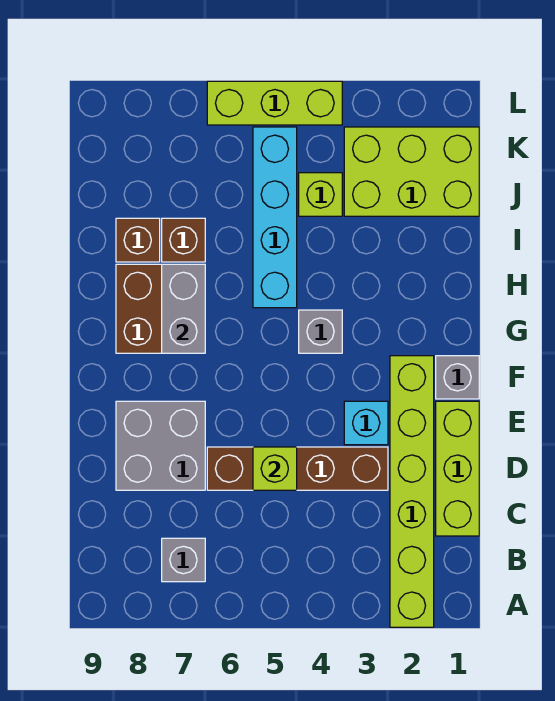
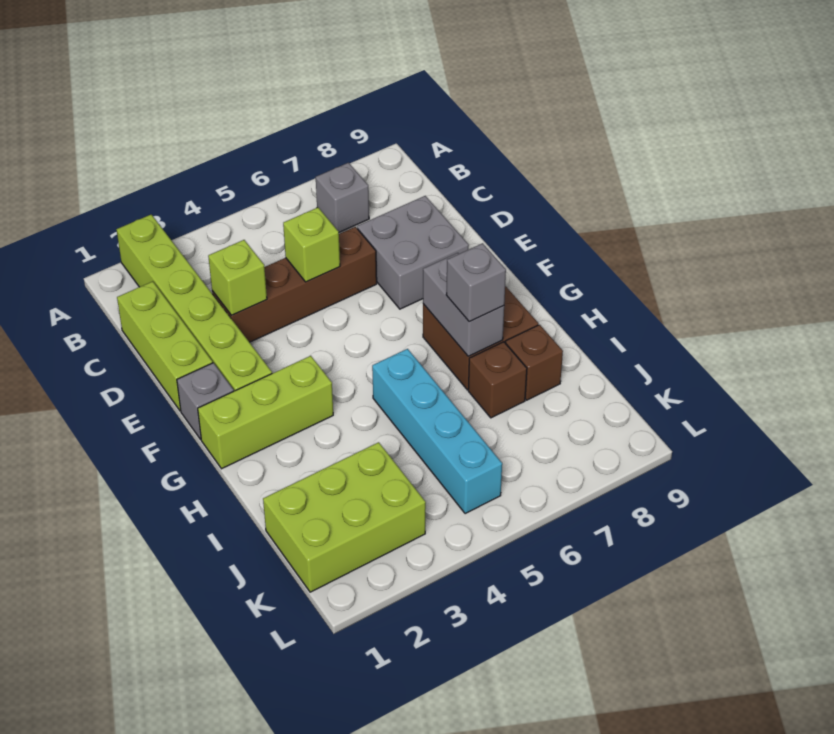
cyan 1x1 brick [344,401,388,445] -> none
grey 1x1 brick [299,310,342,353] -> grey 1x1 brick moved to [446,243,506,322]
lime 1x1 brick [299,173,342,216] -> lime 1x1 brick moved to [208,240,267,315]
lime 1x3 brick [207,81,342,125] -> lime 1x3 brick moved to [198,356,333,469]

